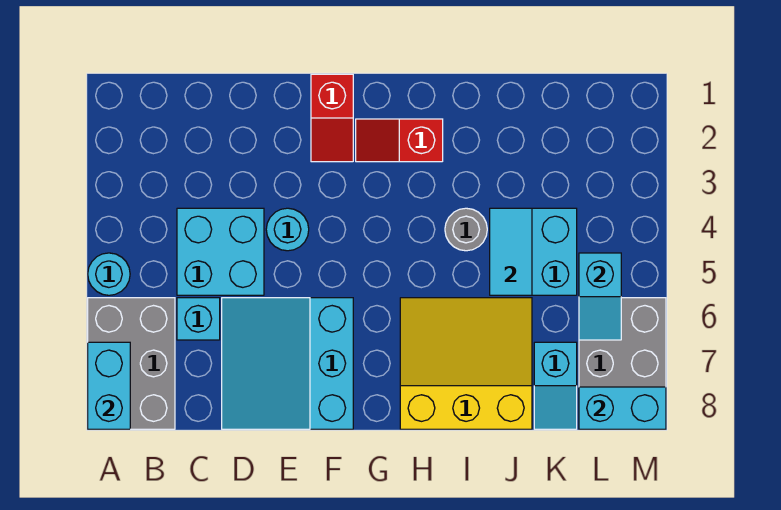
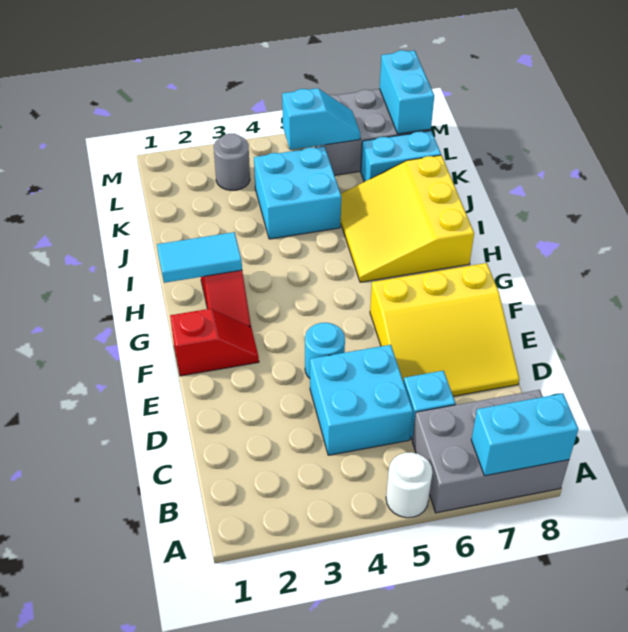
cyan 1x1 round brick [88,253,130,295] -> white 1x1 round brick [386,452,433,518]
cyan 3x3 slope [222,298,353,429] -> yellow 3x3 slope [370,263,520,396]
grey 1x1 round brick [445,208,487,251] -> grey 1x1 round brick moved to [214,134,250,190]
cyan 1x2 tile [490,208,532,295] -> cyan 1x2 tile moved to [157,232,242,283]
cyan 1x2 slope [534,342,577,429] -> cyan 1x2 brick [361,131,441,182]

